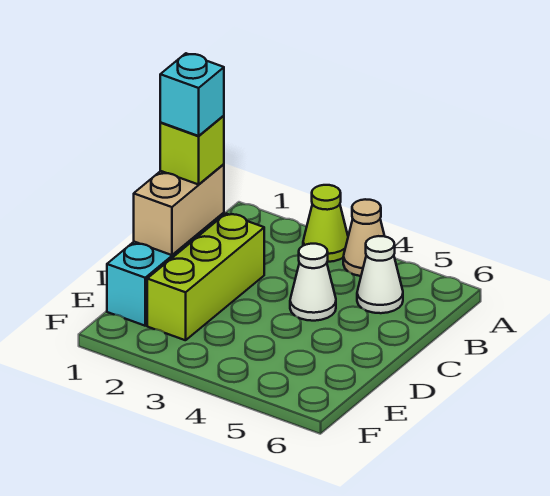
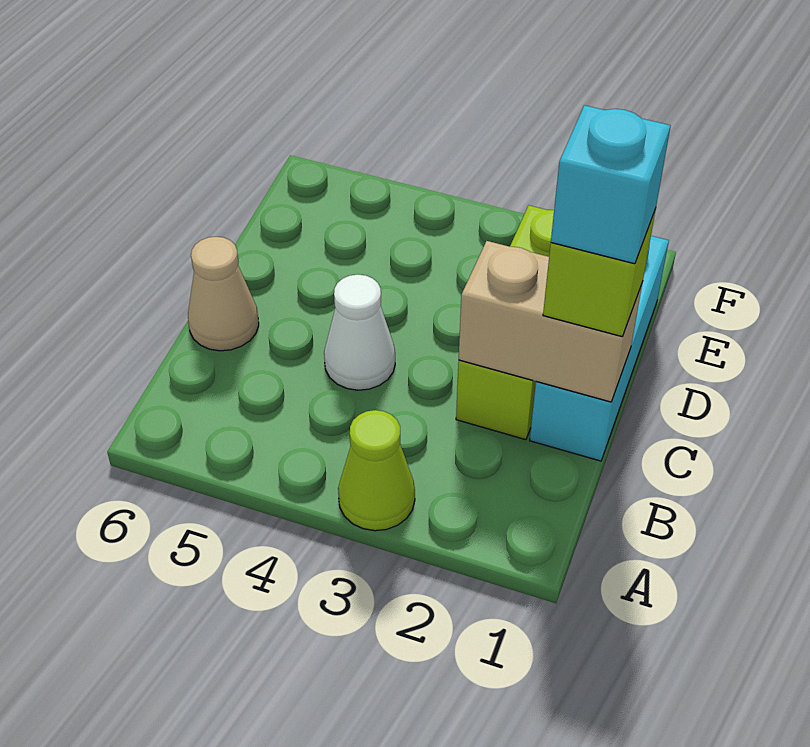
tan 1x1 cone [343,199,384,276] -> tan 1x1 cone moved to [188,237,259,351]
white 1x1 cone [357,236,403,313] -> none
tan 1x2 brick [134,164,224,255] -> tan 1x2 brick turned to [459,241,643,402]

